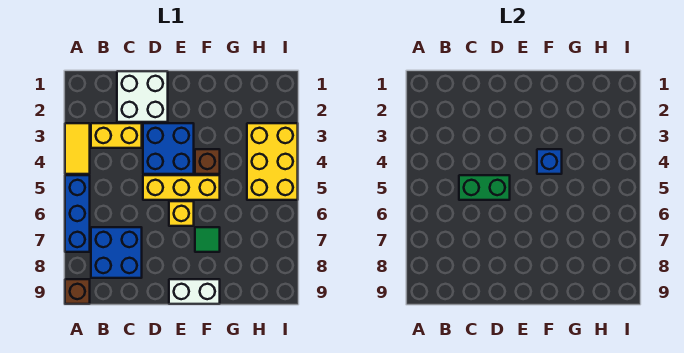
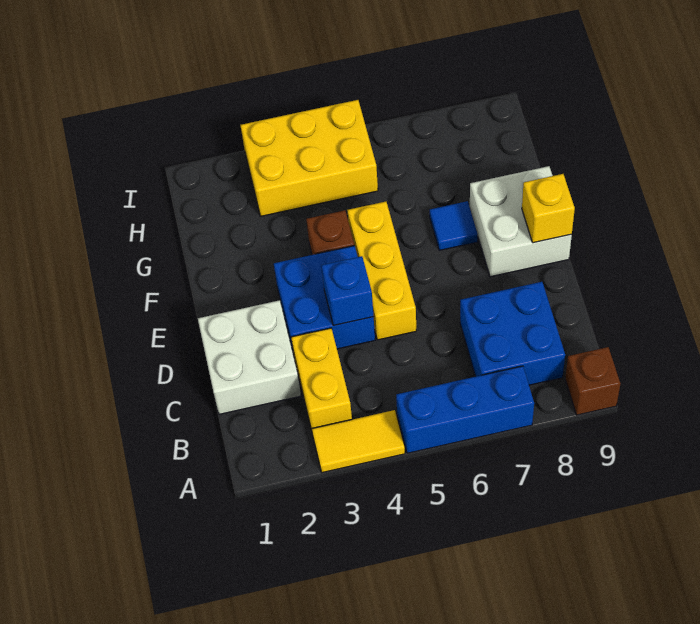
green 1x2 brick [459,175,510,200] -> none
yellow 1x1 brick [169,201,194,226] -> yellow 1x1 brick moved to [522,174,575,243]
white 1x2 brick [169,279,220,304] -> white 2x2 brick [470,166,572,277]
blue 1x1 brick [537,149,562,174] -> blue 1x1 brick moved to [321,256,373,325]
green 1x1 tile [195,227,220,252] -> blue 1x1 tile [430,201,478,250]

